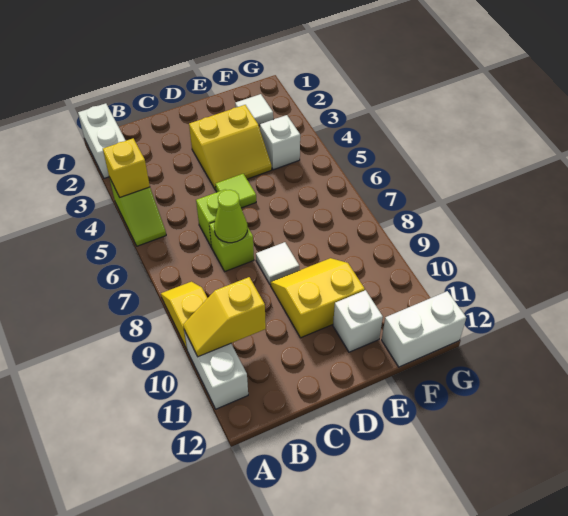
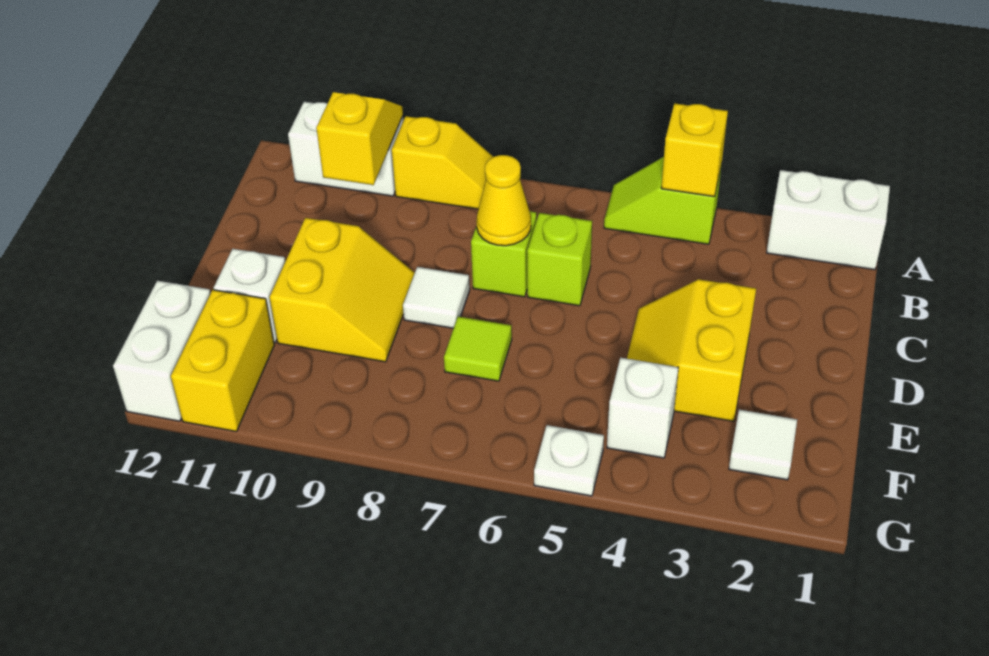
lime 1x1 cone [214,190,247,243] -> yellow 1x1 cone [476,155,531,246]
lime 1x1 tile [216,174,256,208] -> lime 1x1 tile moved to [444,317,512,381]
none -> yellow 1x2 brick [171,290,274,432]
none -> white 1x1 plate [534,425,604,496]

